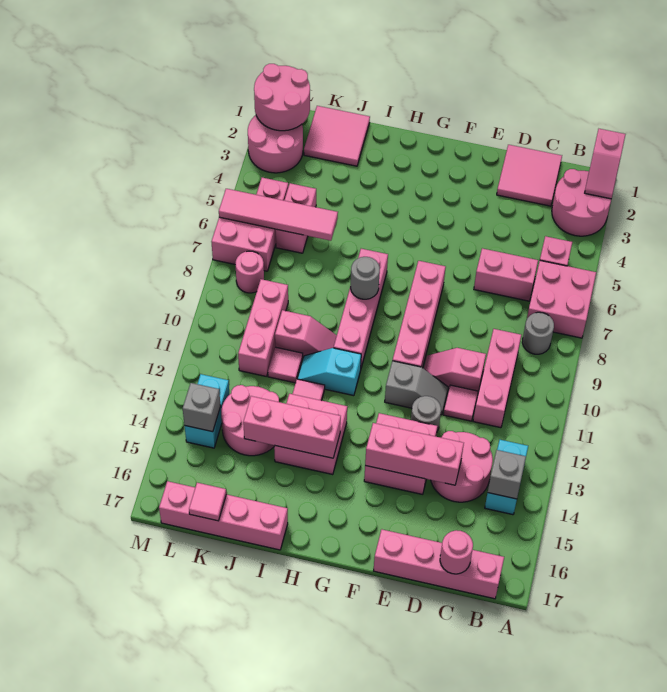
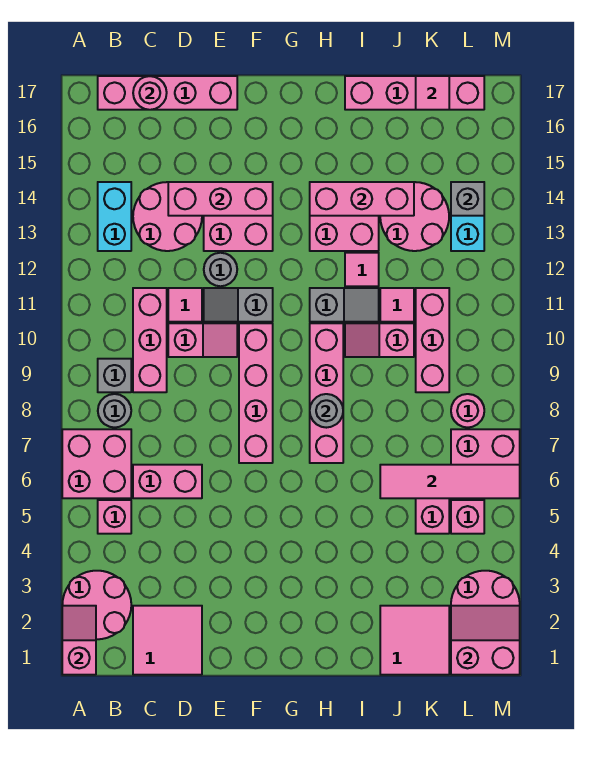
grey 1x1 brick [488,450,526,499] -> grey 1x1 brick moved to [98,359,131,392]
cyan 1x2 slope [298,348,361,396] -> grey 1x2 slope [310,288,379,322]
pink 2x2 round brick [254,64,310,131] -> pink 2x2 slope [451,606,520,675]

